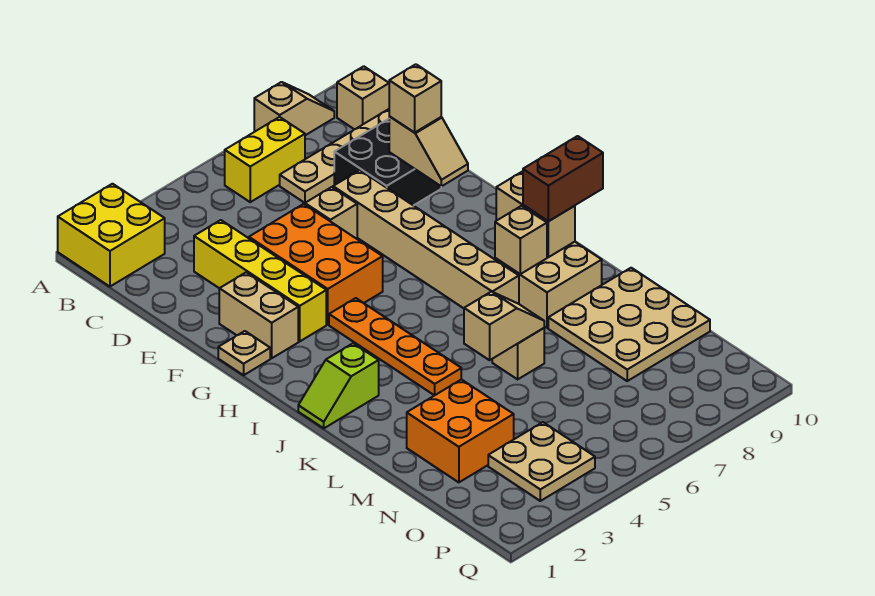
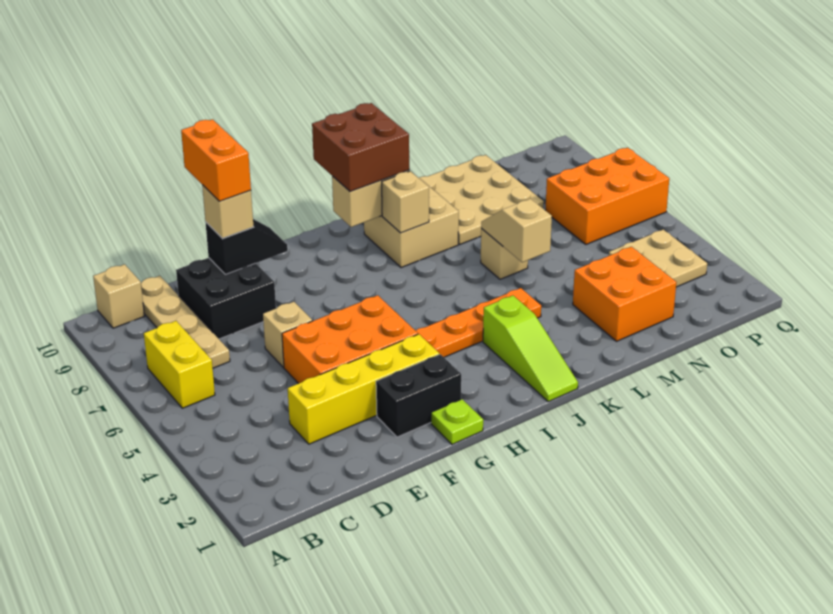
yellow 2x2 brick [58,184,165,287] -> none
tan 1x2 slope [254,82,334,135] -> none
tan 1x6 brick [333,170,519,308] -> none
tan 1x2 slope [389,116,468,187] -> black 1x2 slope [205,219,288,274]
none -> orange 1x2 brick [181,119,251,201]
tan 1x2 brick [219,272,298,358] -> black 1x2 brick [376,354,461,437]
tan 1x1 plate [218,331,270,375] -> lime 1x1 plate [431,399,483,444]
lime 1x2 slope [298,343,379,428] -> lime 1x3 slope [483,295,578,402]
brown 1x2 brick [523,136,603,221] -> brown 2x2 brick [312,103,409,192]
none -> orange 2x3 brick [545,148,669,244]

